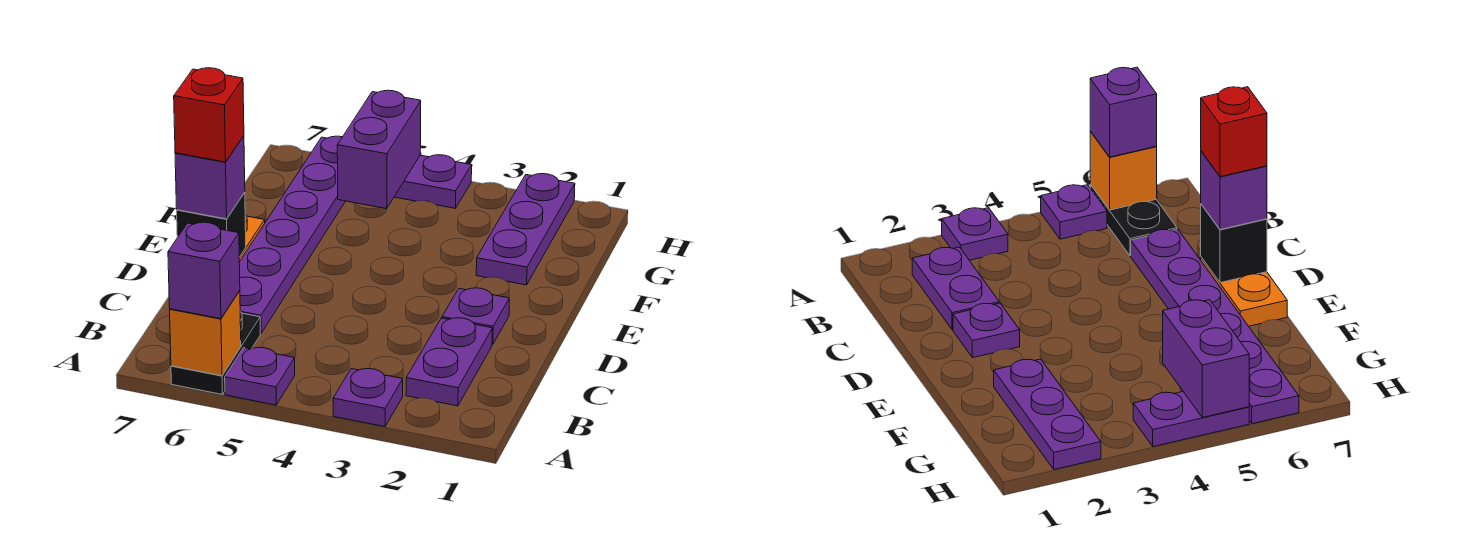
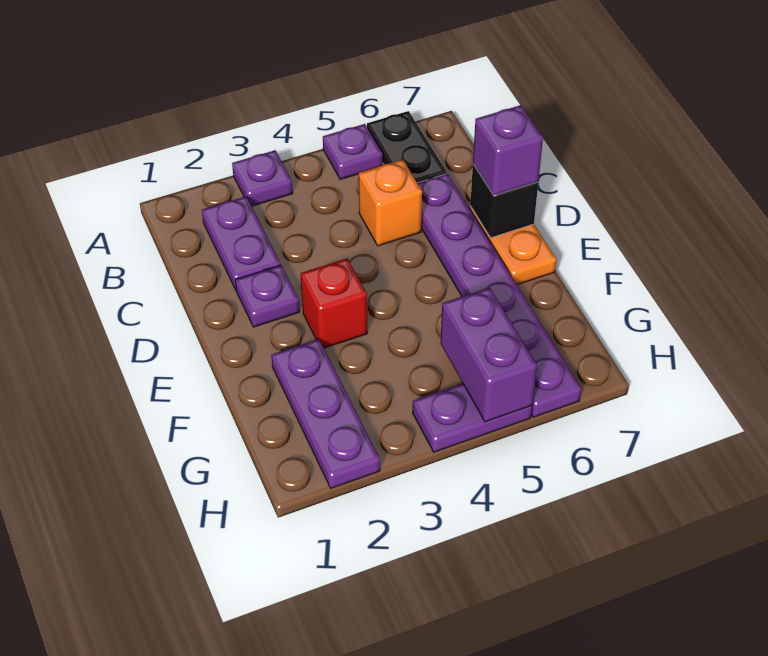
orange 1x1 brick [170,291,241,376] -> orange 1x1 brick moved to [359,159,422,246]
purple 1x1 brick [168,222,240,319] -> none
red 1x1 brick [174,68,244,162] -> red 1x1 brick moved to [301,258,367,348]

